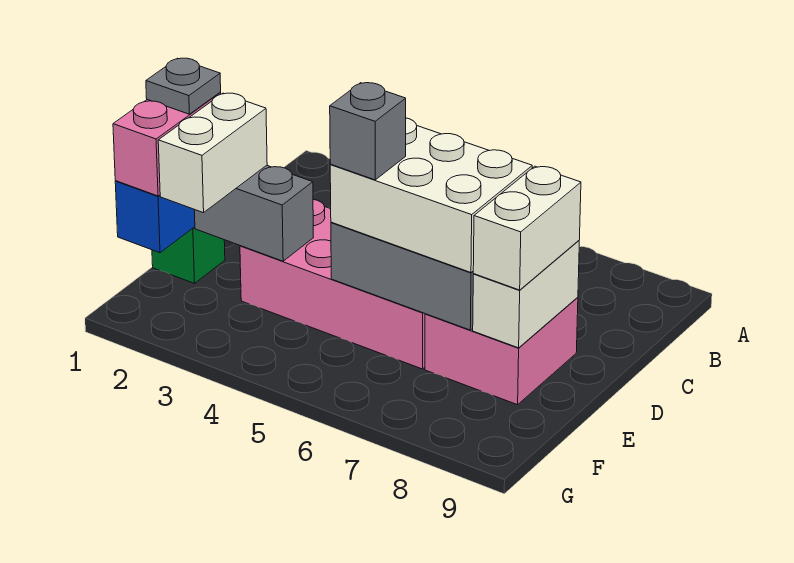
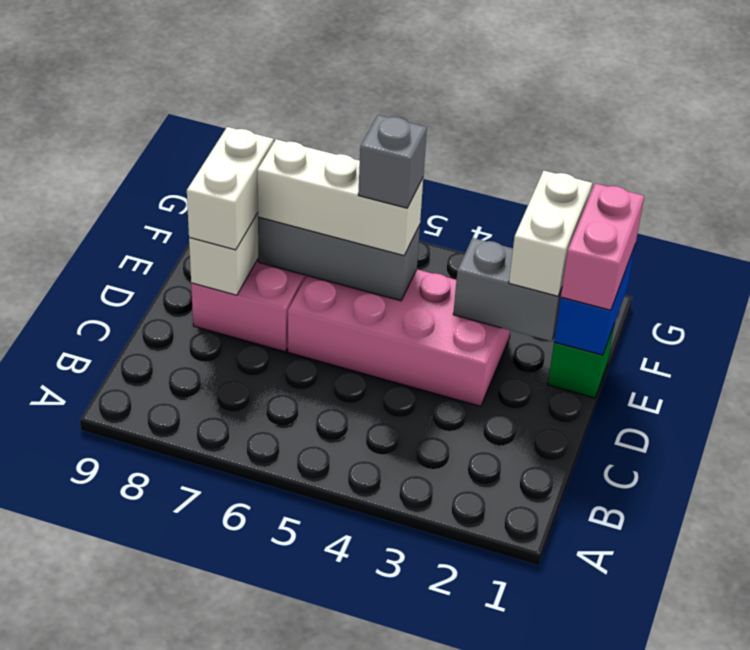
white 2x3 brick [330,118,532,272] -> white 1x3 brick [257,139,423,256]
grey 1x1 plate [146,58,221,114] -> none

